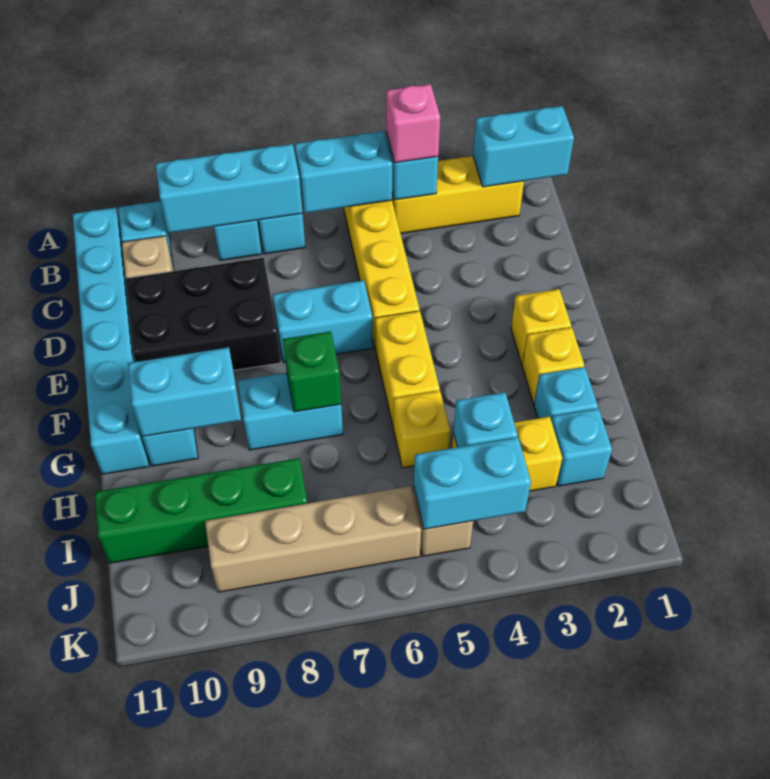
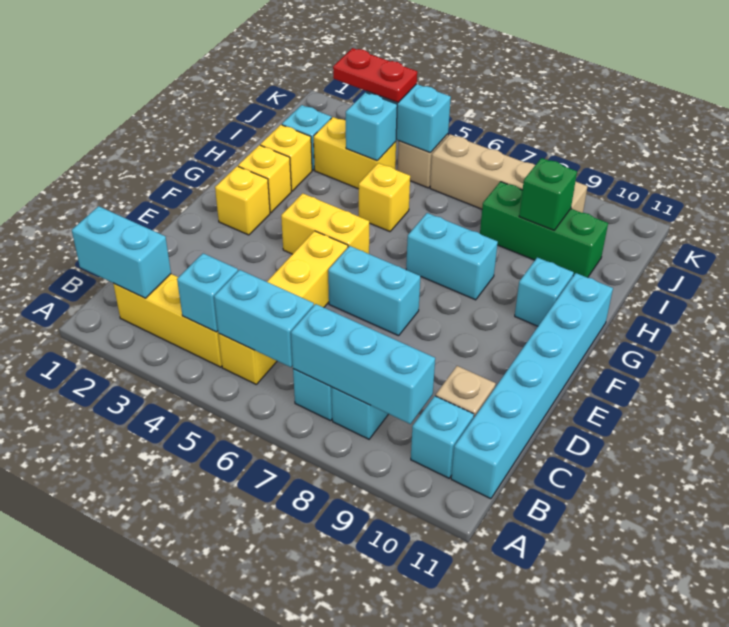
pink 1x1 brick [386,84,440,163] -> none
black 2x3 brick [126,258,281,371] -> none
yellow 1x2 brick [375,311,440,425] -> yellow 1x2 brick turned to [281,193,369,254]
green 1x1 brick [283,331,341,412] -> green 1x1 brick moved to [519,158,577,230]
cyan 1x2 brick [128,347,241,437] -> none
cyan 1x1 brick [534,367,598,420] -> yellow 1x1 brick [260,125,312,191]
green 1x4 brick [95,458,307,563] -> green 1x3 brick [480,182,608,278]
none -> red 1x2 plate [333,48,417,103]

